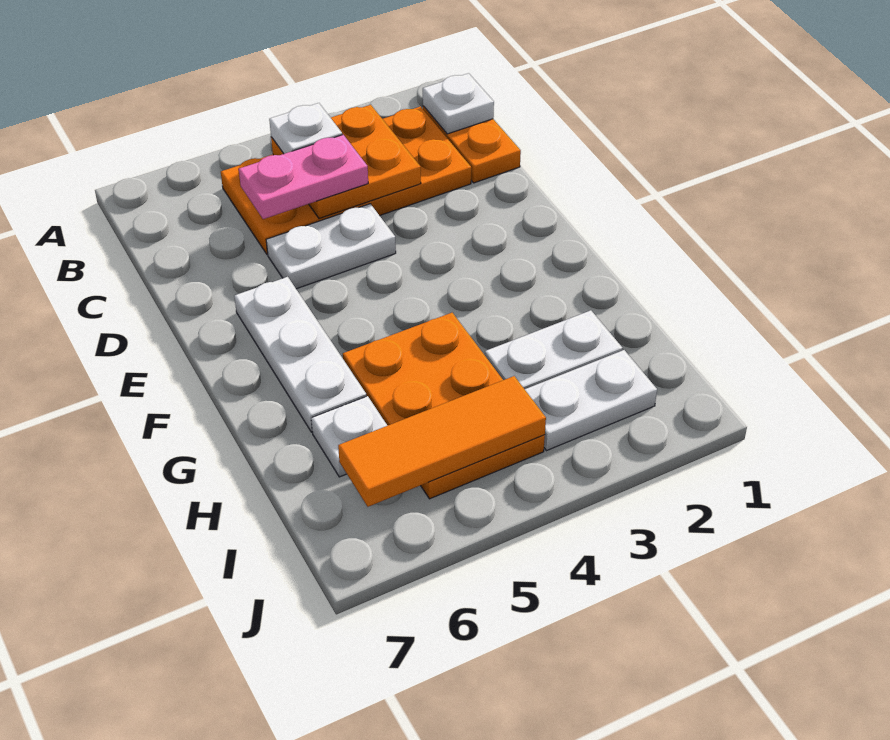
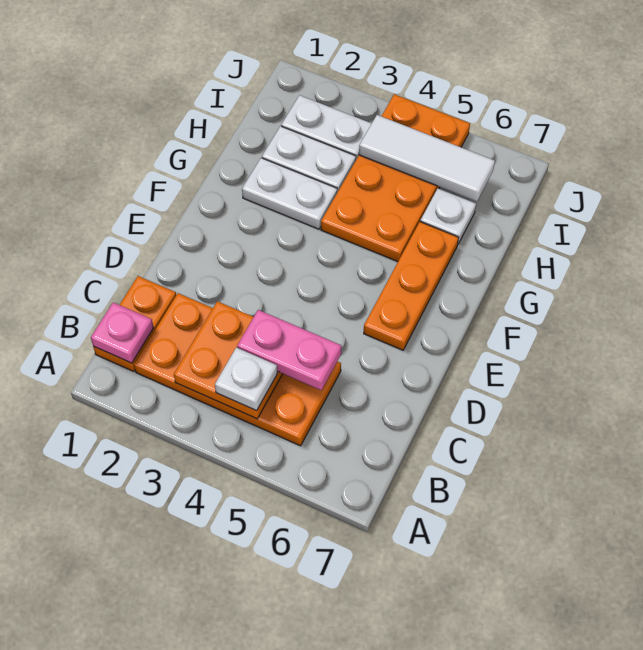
white 1x1 plate [423,73,494,134] -> pink 1x1 plate [91,303,154,363]
white 1x2 plate [266,204,396,289] -> white 1x2 plate moved to [242,158,337,229]
white 1x3 plate [234,277,367,432] -> orange 1x3 plate [364,222,459,350]
orange 2x3 plate [343,313,545,499] -> orange 2x4 plate [321,94,470,262]
orange 1x3 tile [338,376,546,507] -> white 1x3 tile [359,115,495,201]

